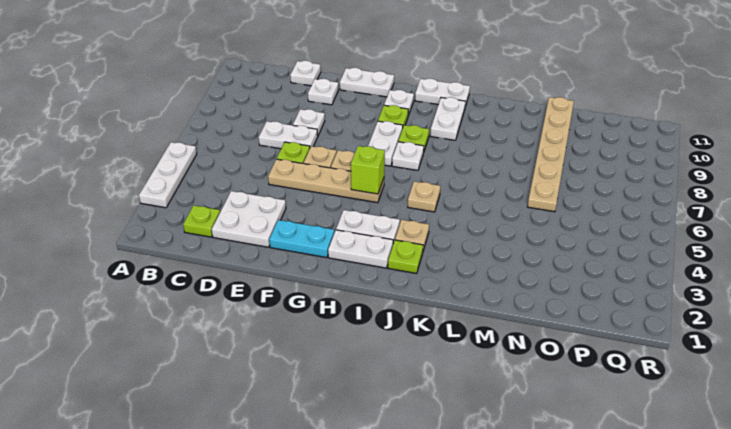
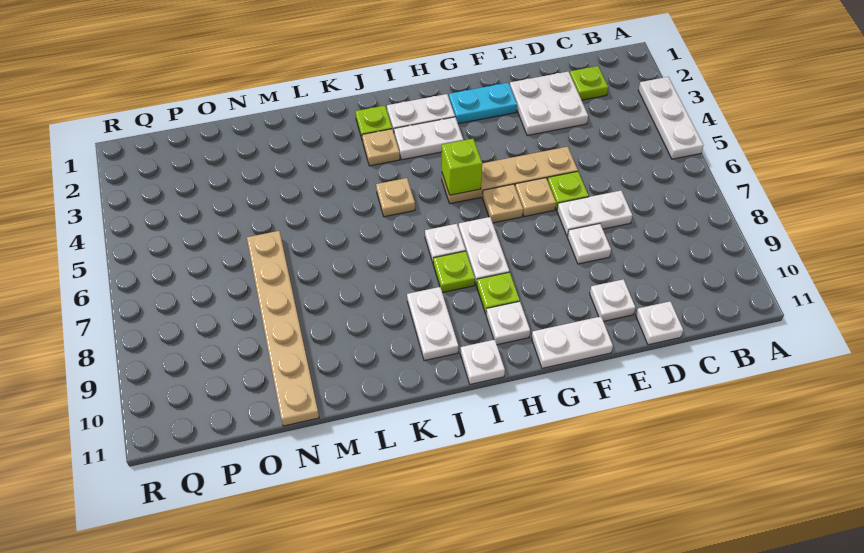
white 1x2 plate [415,79,470,107] -> white 1x1 plate [460,340,505,384]

